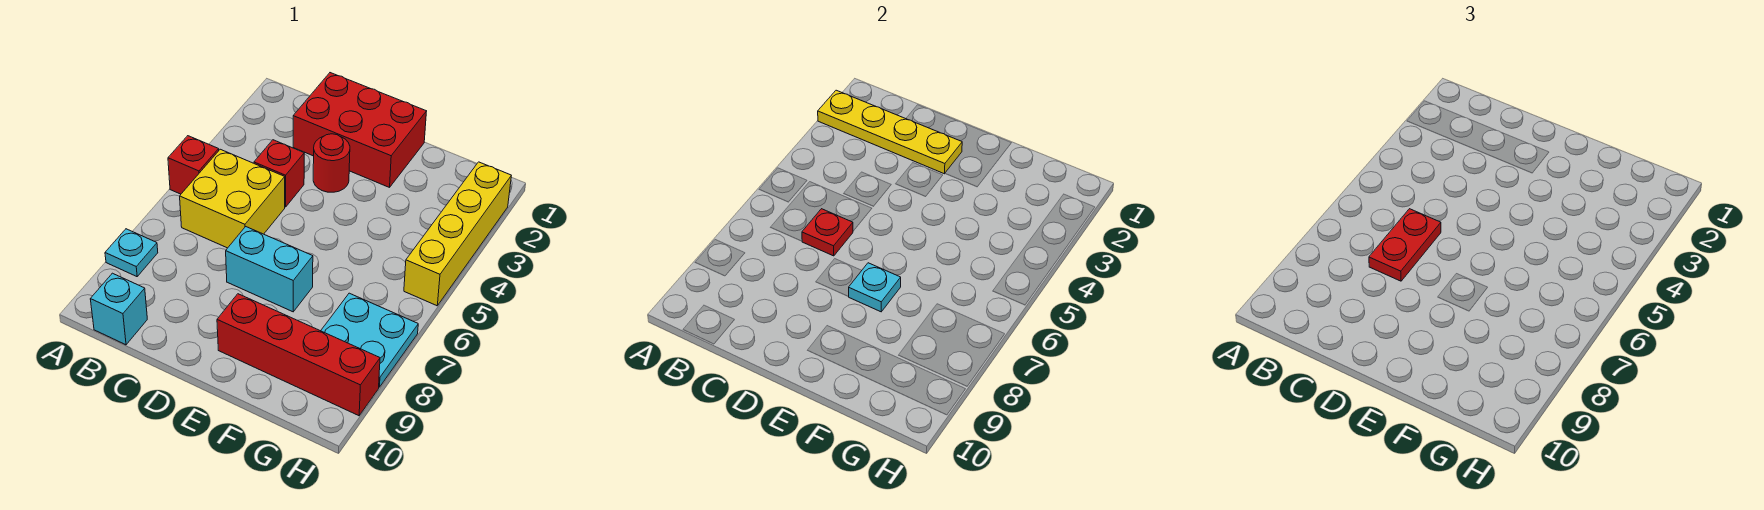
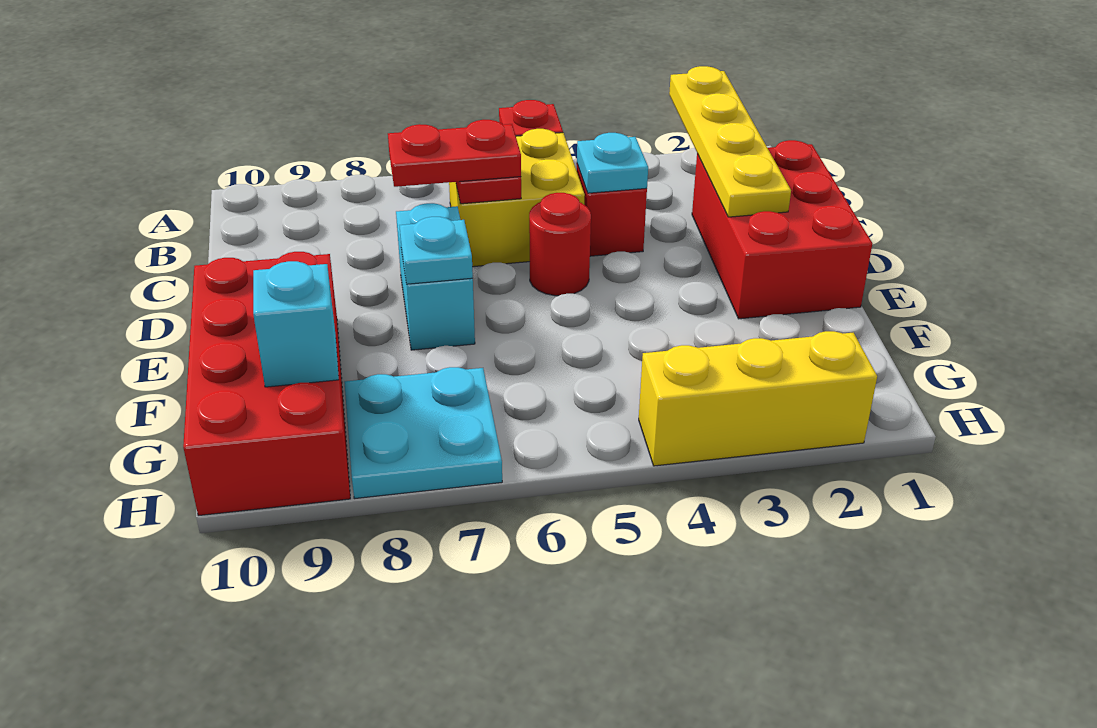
cyan 1x1 plate [105,229,158,277] -> cyan 1x1 plate moved to [577,133,648,193]
cyan 1x1 brick [90,273,147,345] -> cyan 1x1 brick moved to [253,261,339,387]
red 1x1 round brick [313,134,350,192] -> red 1x1 round brick moved to [529,193,591,296]
red 1x4 brick [217,294,380,416] -> red 2x4 brick [183,252,350,516]
yellow 1x4 brick [404,162,511,306] -> yellow 1x3 brick [639,331,877,466]

